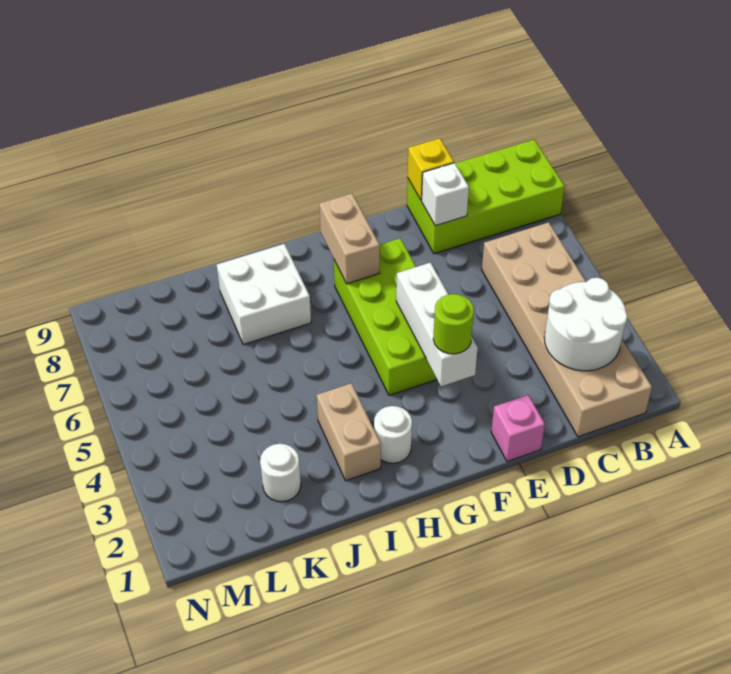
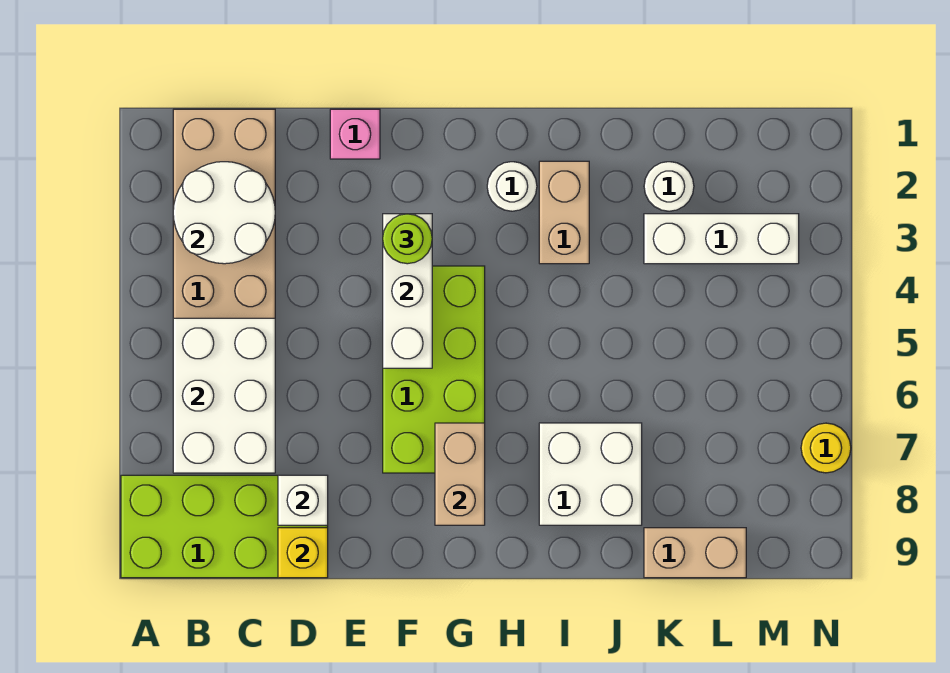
none -> white 2x3 brick [173,318,275,473]
none -> white 1x3 brick [644,214,799,264]
none -> tan 1x2 brick [644,528,746,578]
none -> yellow 1x1 round brick [801,423,851,473]

